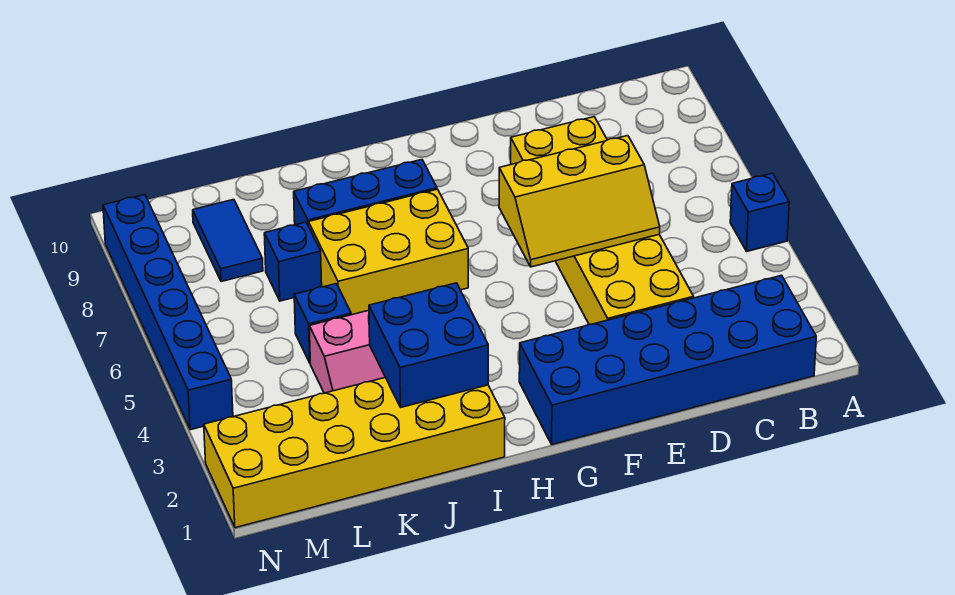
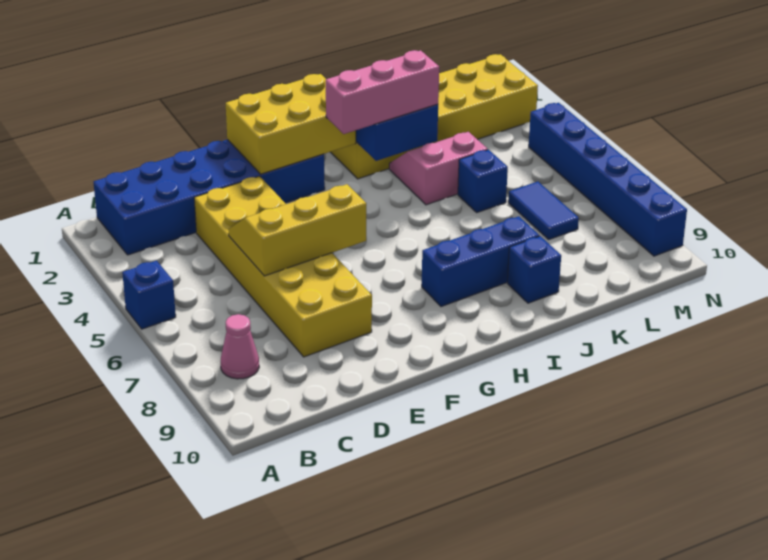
none -> pink 1x1 cone [221,314,259,379]
none -> pink 1x3 brick [326,50,439,134]
yellow 2x3 brick [309,189,468,315] -> yellow 2x3 brick moved to [226,74,356,174]
blue 1x1 brick [264,222,322,301] -> blue 1x1 brick moved to [507,236,561,303]
blue 1x2 tile [193,200,263,282] -> blue 1x2 tile moved to [508,182,579,239]

